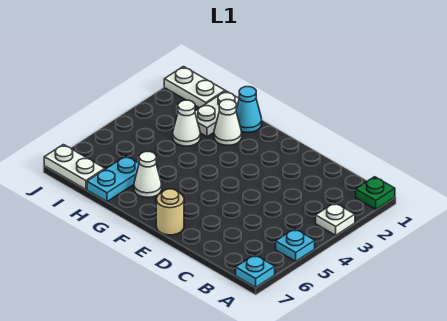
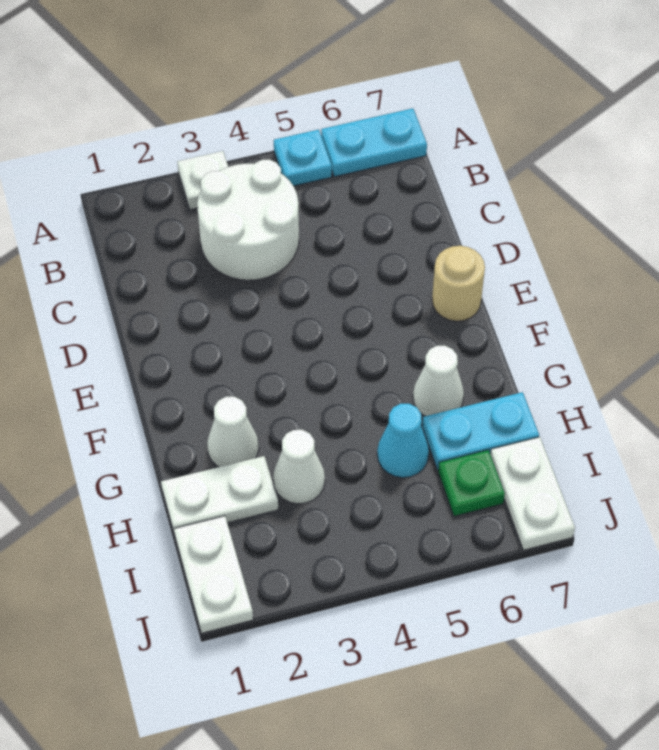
green 1x1 plate [356,177,395,209] -> green 1x1 plate moved to [438,450,505,516]
cyan 1x1 plate [236,255,275,287] -> cyan 1x2 plate [321,108,427,177]
none -> white 2x2 round brick [197,160,299,280]
cyan 1x1 cone [236,87,262,132] -> cyan 1x1 cone moved to [377,404,429,478]

